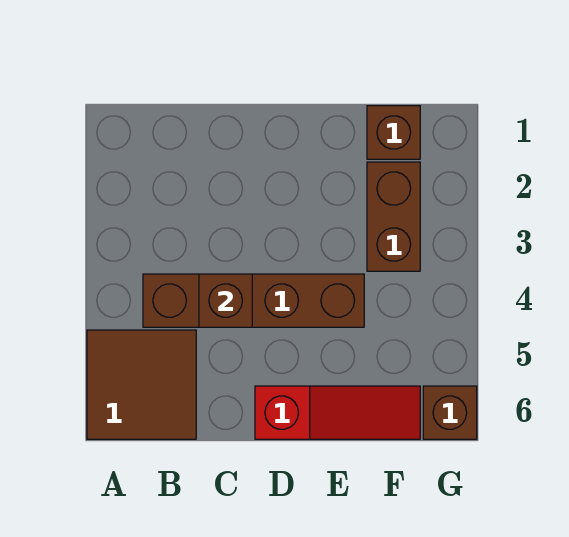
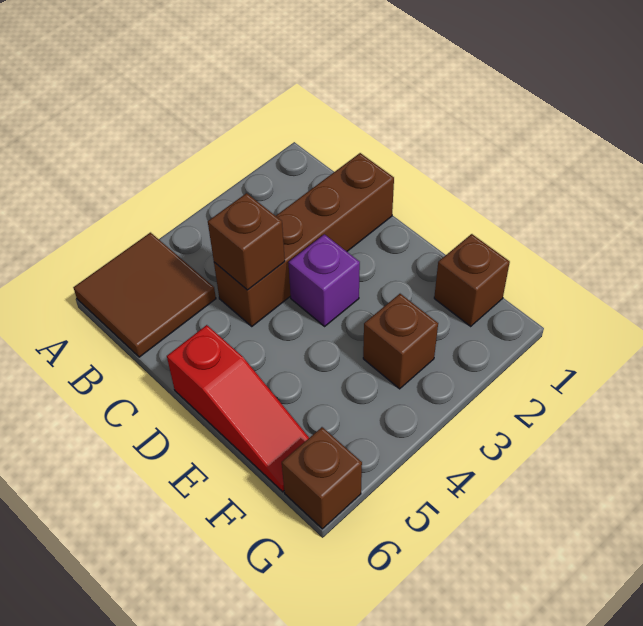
brown 1x4 brick [143,274,364,327] -> brown 1x4 brick turned to [214,153,394,326]
none -> purple 1x1 brick [288,234,360,326]
brown 1x2 brick [367,162,420,271] -> brown 1x1 brick [363,294,438,389]

